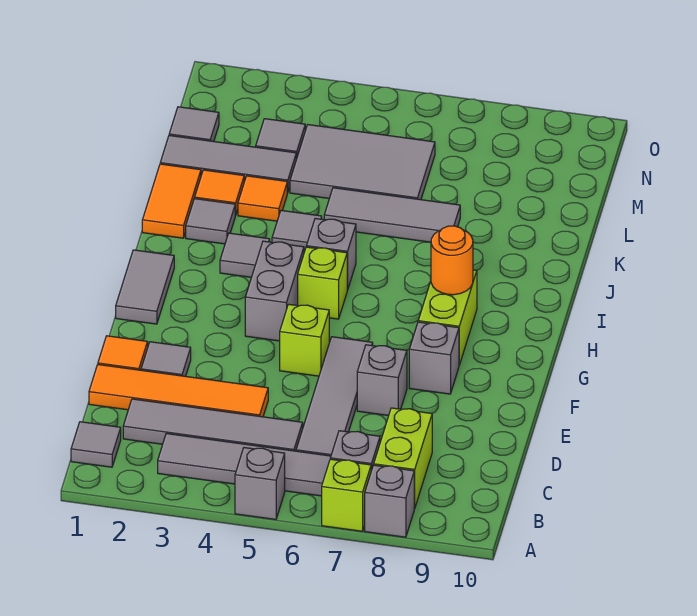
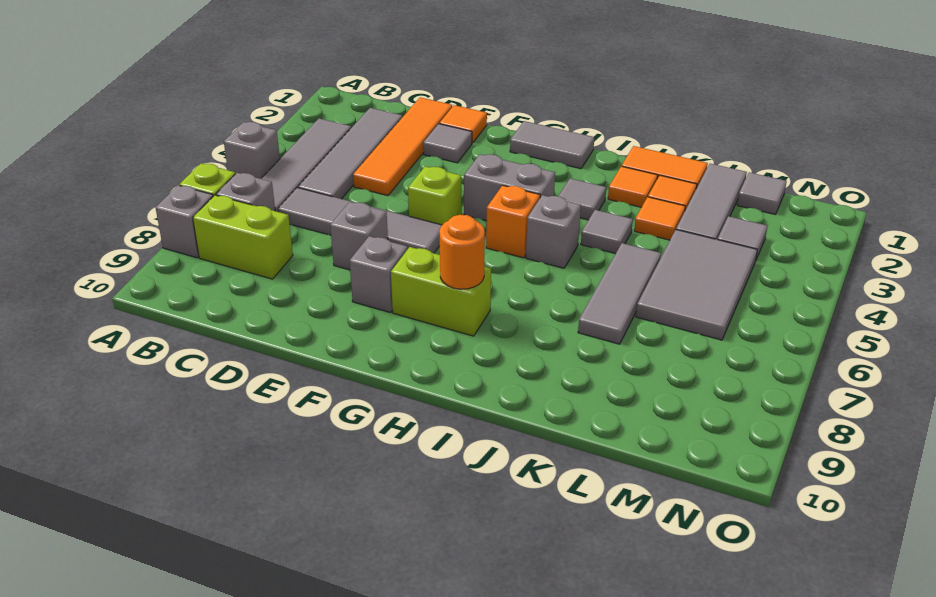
grey 1x1 tile [71,422,121,467] -> none
lime 1x1 brick [298,247,347,319] -> orange 1x1 brick [486,185,540,258]
grey 1x1 tile [186,199,235,244] -> orange 1x1 tile [608,166,658,207]

